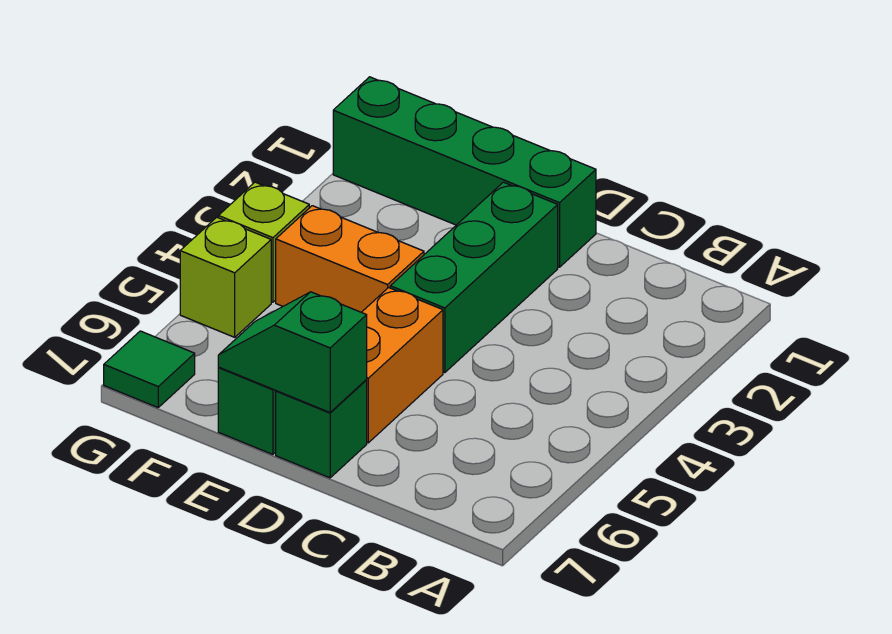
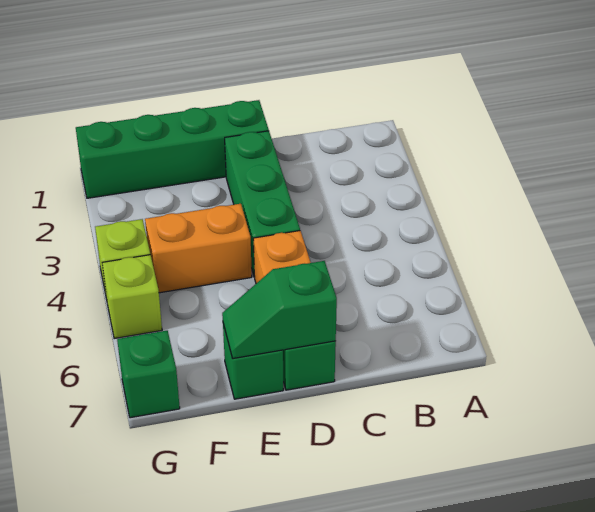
green 1x1 tile [104,331,195,407] -> green 1x1 brick [117,331,180,418]

